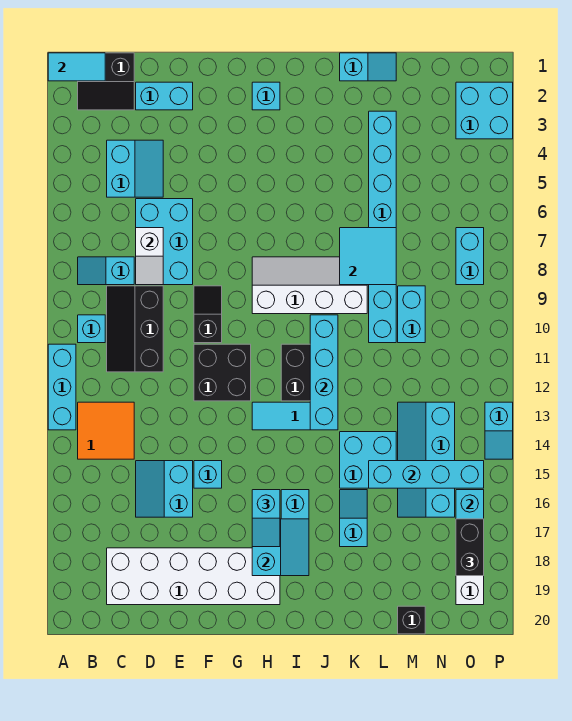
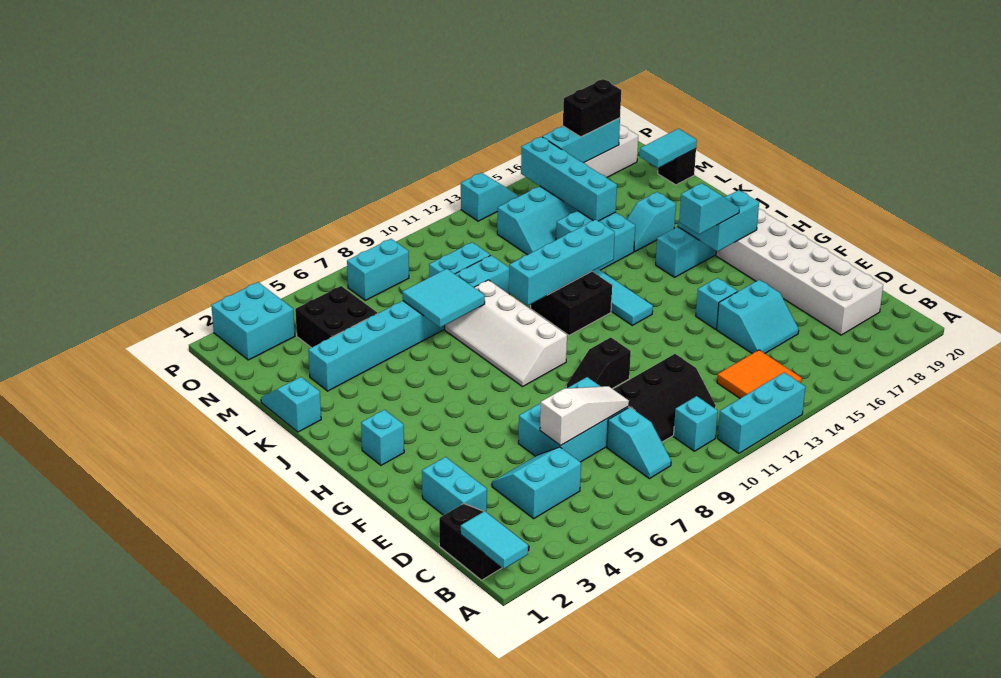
white 1x2 slope [136,228,163,285] -> white 1x3 slope [540,386,629,446]
black 2x2 brick [194,344,251,401] -> black 2x2 brick moved to [295,286,378,348]
none -> cyan 1x2 tile [640,129,697,168]

